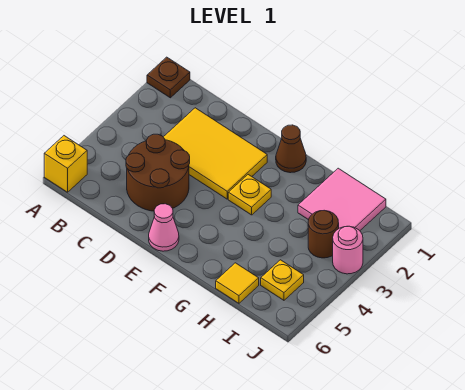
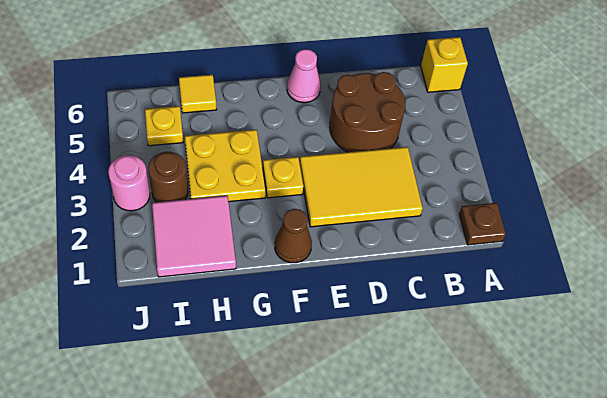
none -> yellow 2x2 plate [185,130,266,202]

